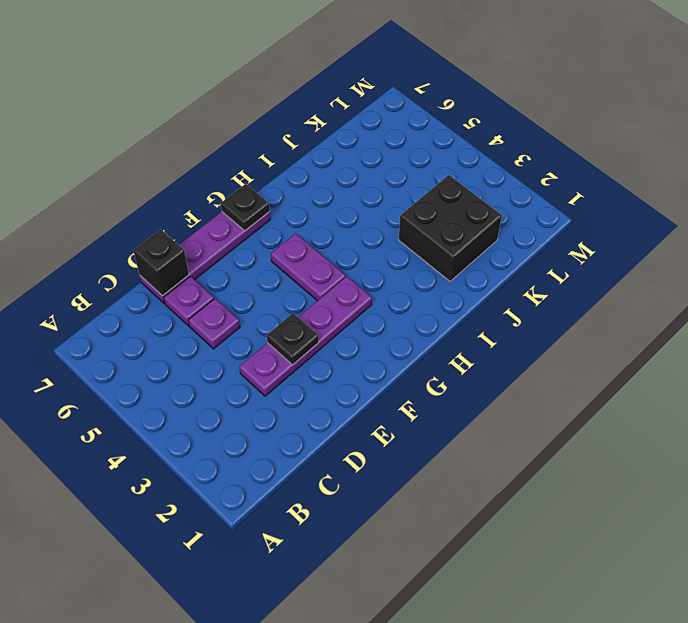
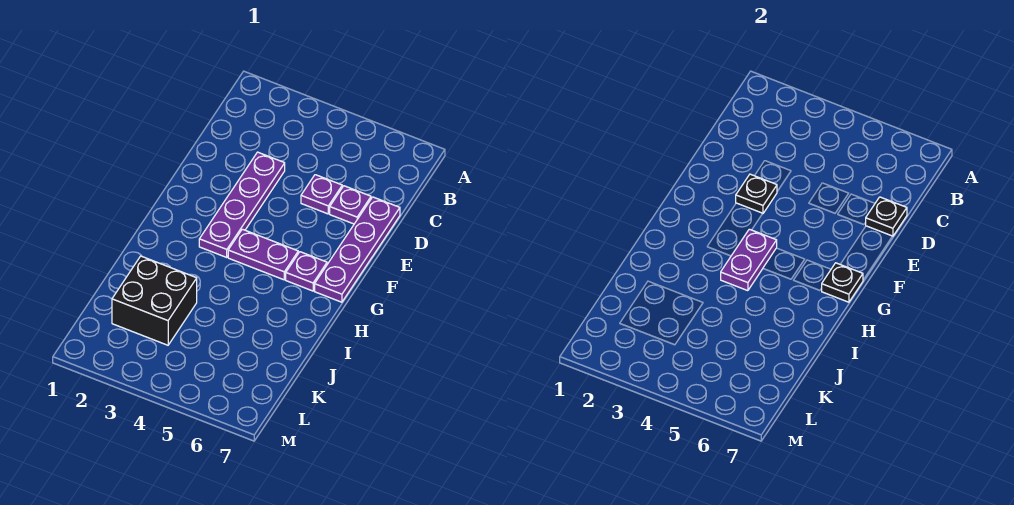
black 1x1 brick [133,229,189,296] -> black 1x1 plate [865,197,907,236]
none -> purple 1x2 plate [721,229,777,291]
none -> purple 1x1 plate [286,252,327,291]

